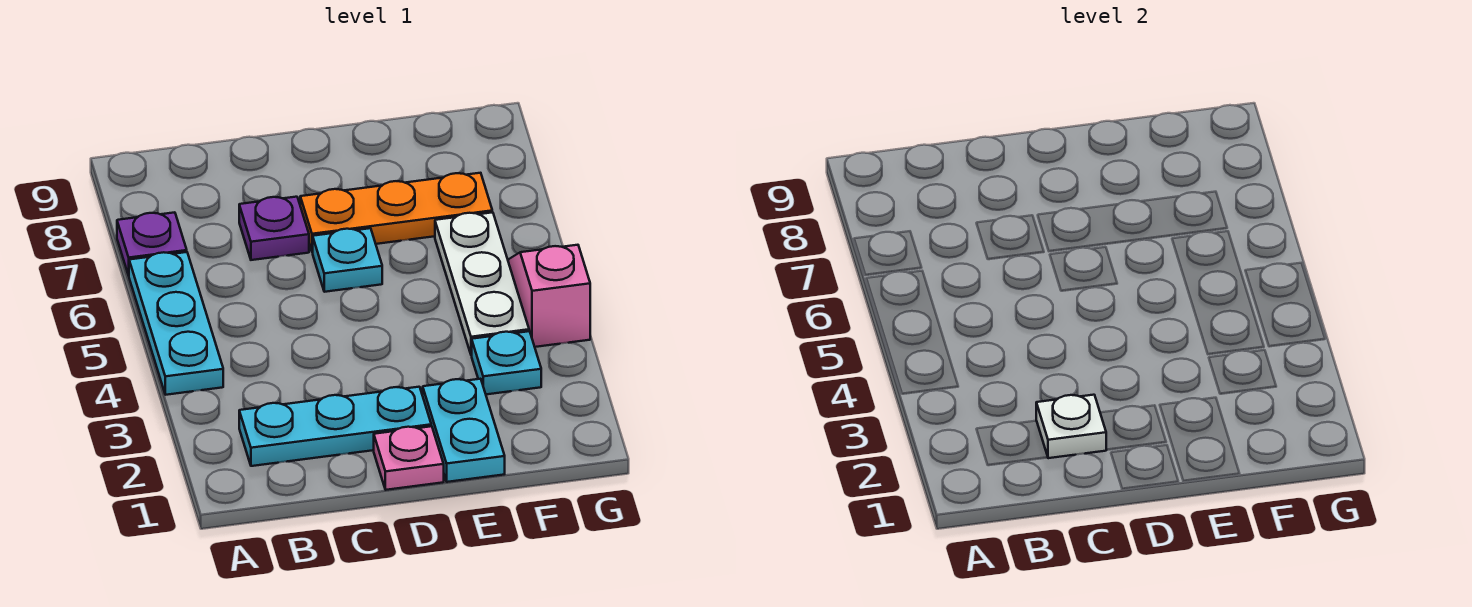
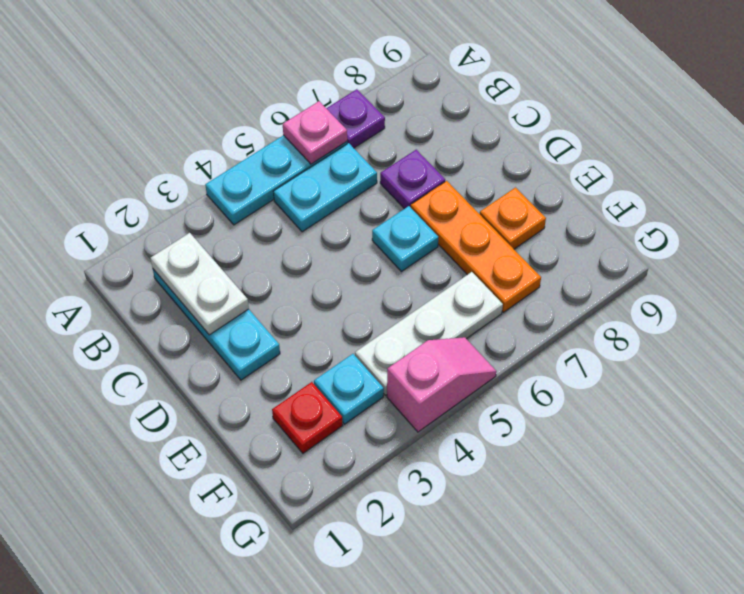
white 1x1 plate [1036,395,1106,458] -> white 1x2 plate [150,233,249,335]
pink 1x1 plate [374,426,444,490] -> pink 1x1 plate moved to [283,101,347,164]
cyan 1x2 plate [423,379,505,482] -> cyan 1x2 plate moved to [273,143,377,232]
none -> orange 1x1 plate [480,188,546,249]
none -> red 1x1 plate [272,382,343,453]

